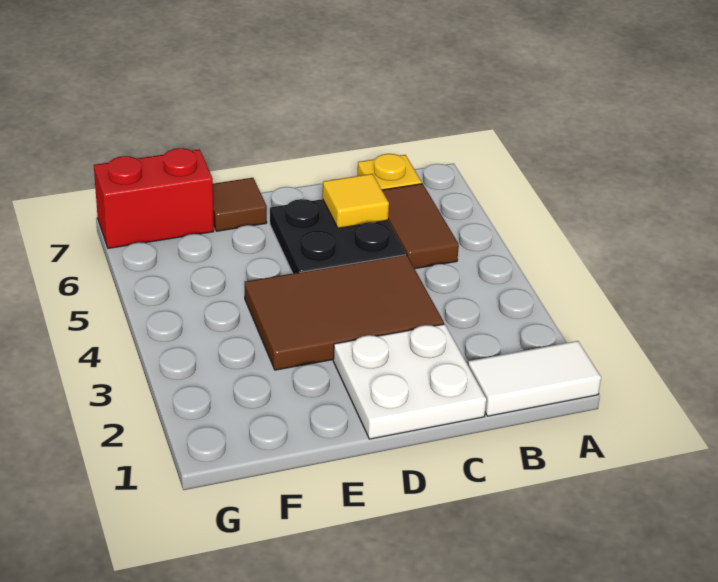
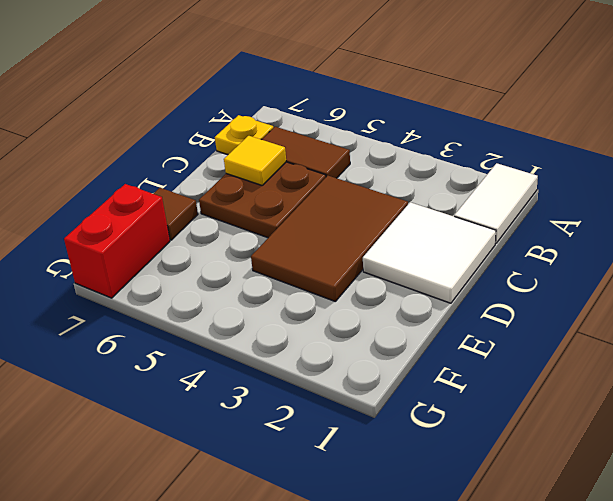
white 2x2 plate [333,324,486,439] -> white 2x2 tile [363,202,496,303]
black 2x2 plate [270,199,406,273] -> brown 2x2 plate [199,162,326,238]

